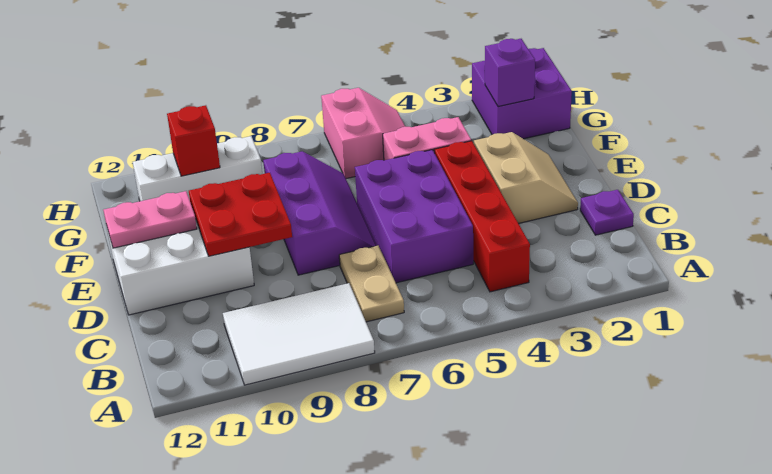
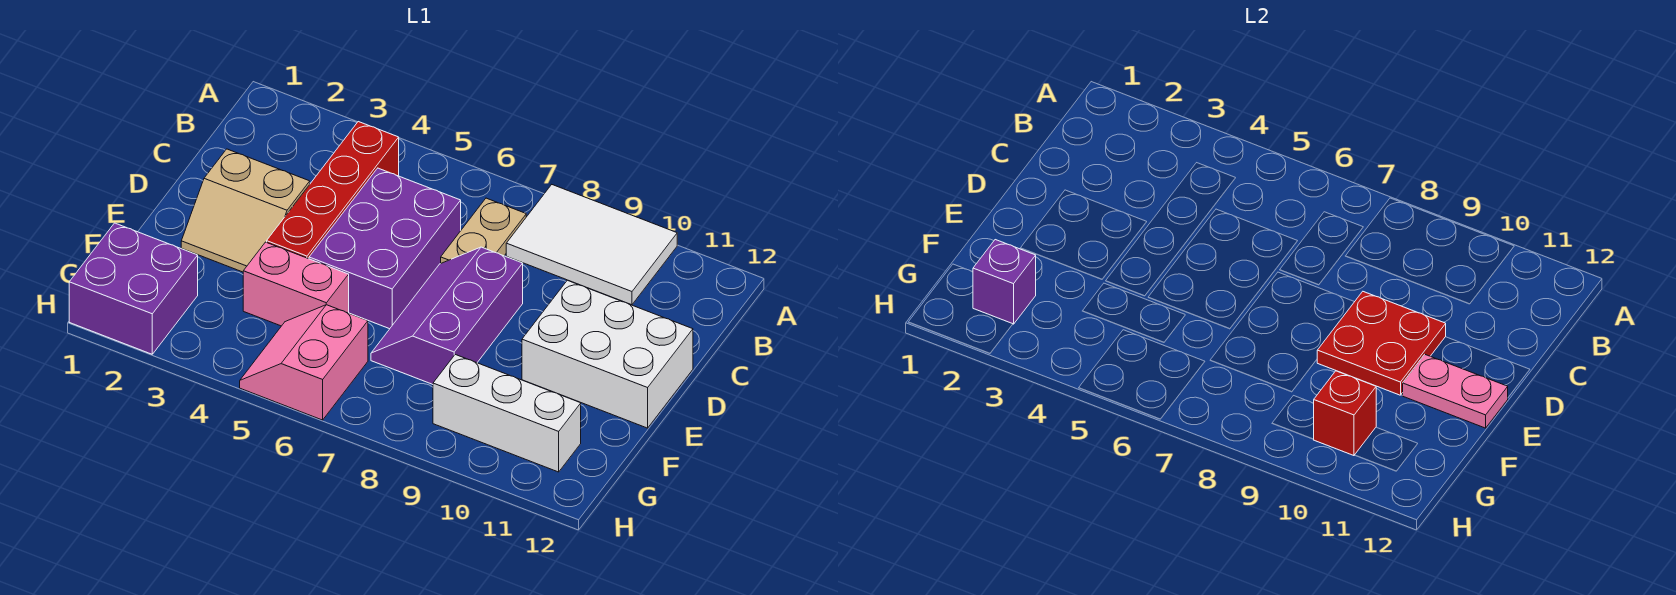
purple 1x1 plate [580,190,634,235] -> none
tan 2x2 slope [474,132,578,223] -> tan 2x2 slope turned to [181,149,310,272]

